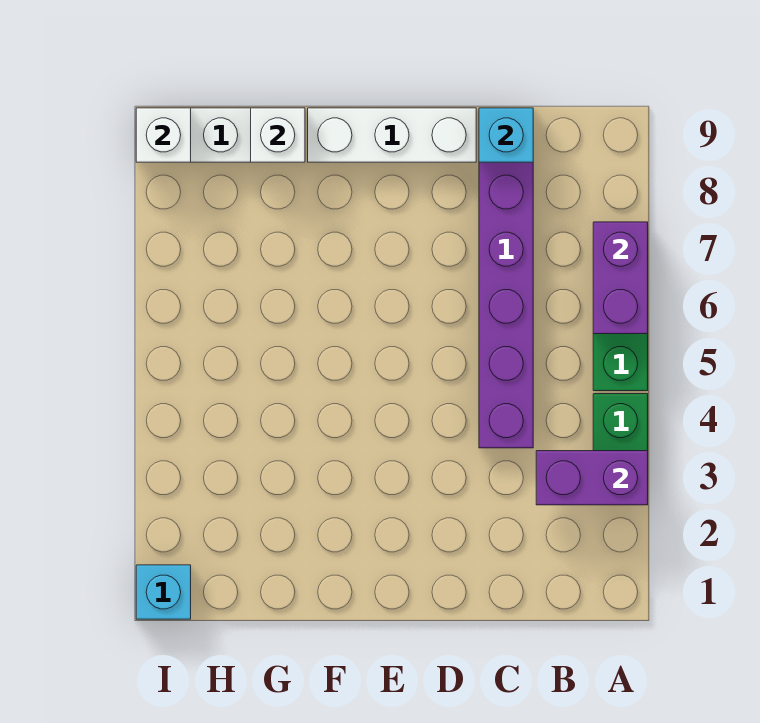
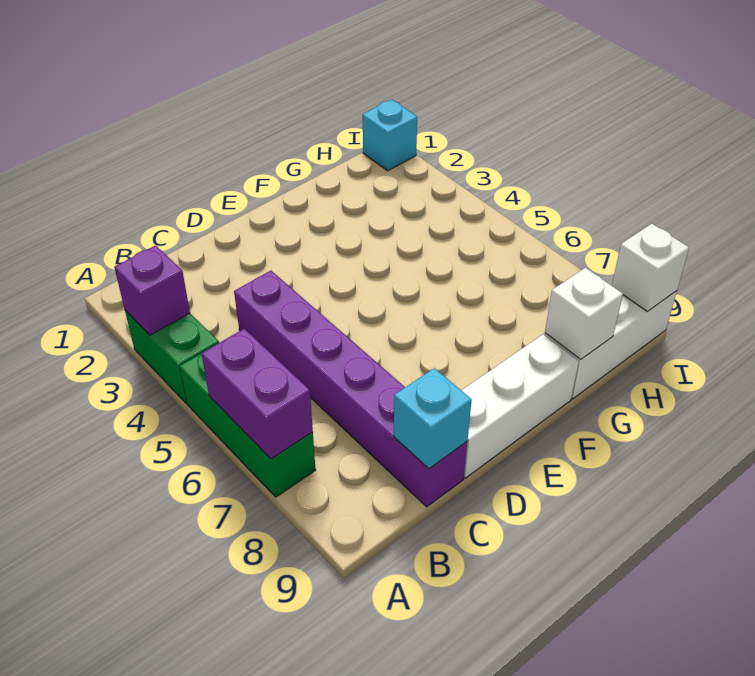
purple 1x2 brick [536,451,648,505] -> purple 1x1 brick [114,245,190,335]

